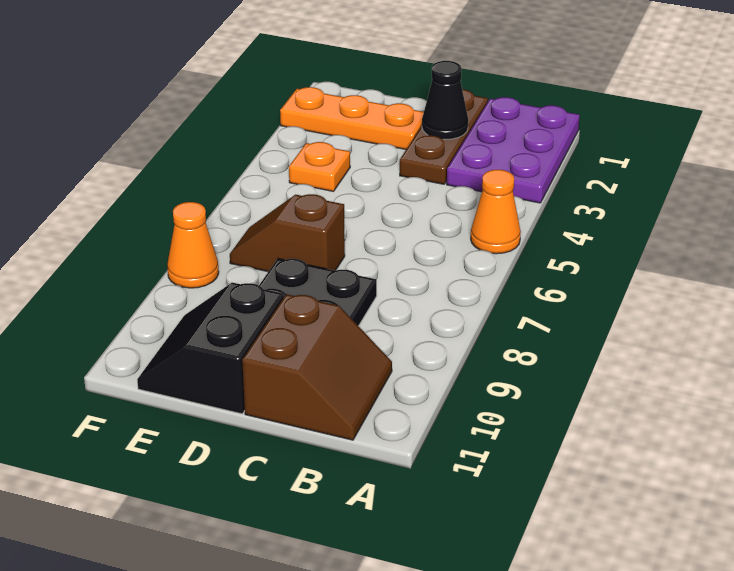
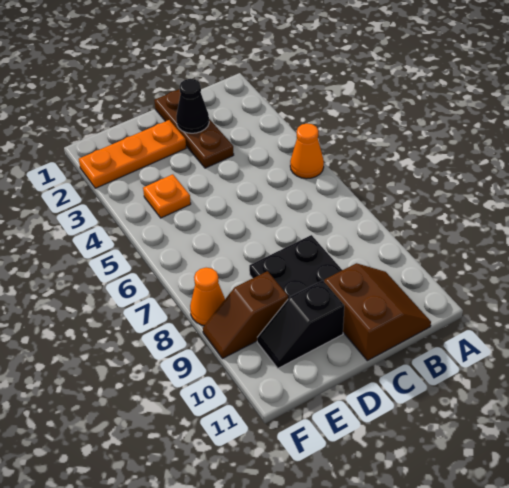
purple 2x3 plate [447,97,580,203] -> none
brown 1x2 slope [230,194,345,272] -> brown 1x2 slope moved to [203,271,288,359]
black 2x2 slope [137,282,284,414] -> black 1x2 slope [257,280,344,368]

